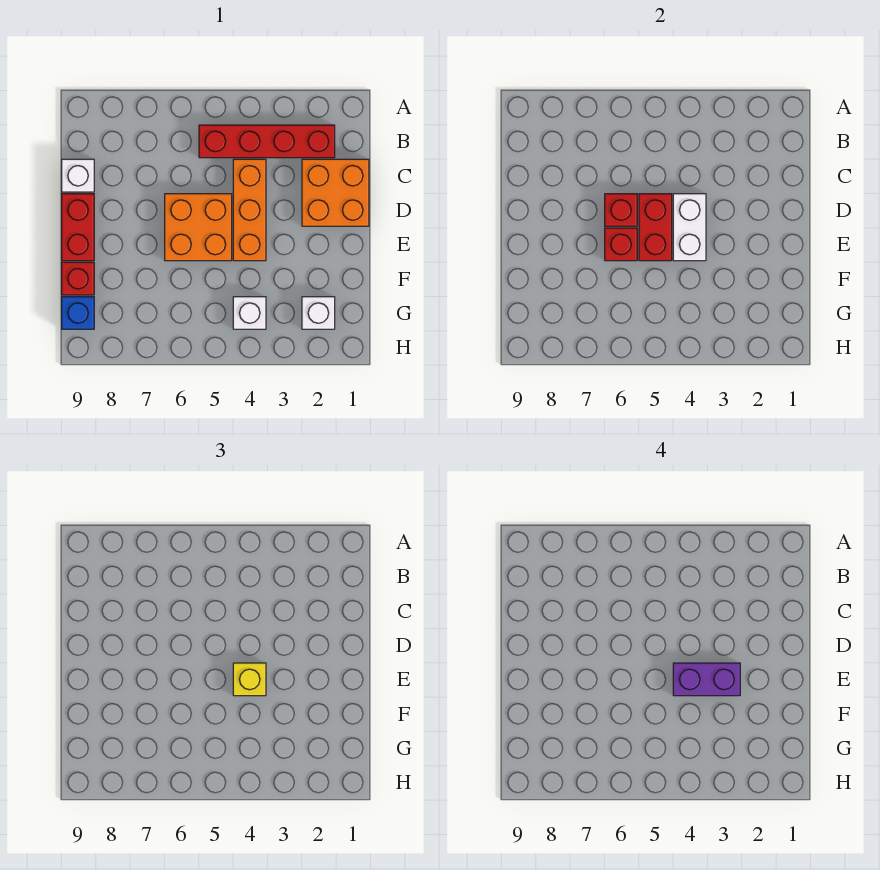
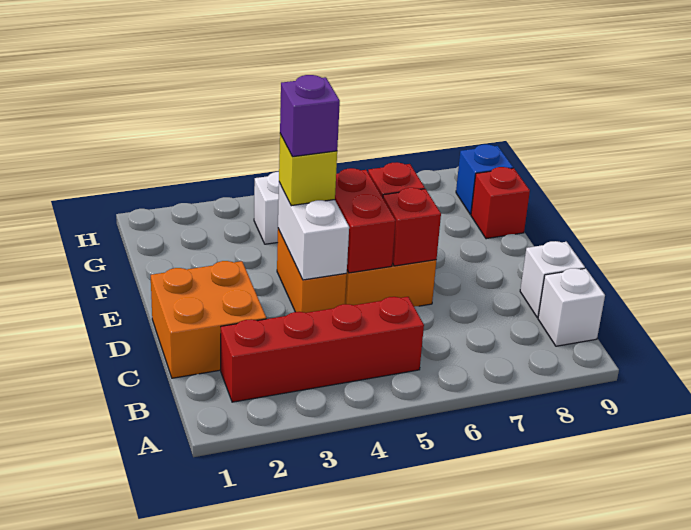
orange 1x3 brick [233,159,266,261] -> orange 1x2 brick [277,229,347,313]
red 1x2 brick [62,194,94,261] -> none
purple 1x2 brick [673,663,740,696] -> purple 1x1 brick [280,75,340,157]
white 1x1 brick [302,297,335,329] -> white 1x1 brick moved to [538,268,605,346]

